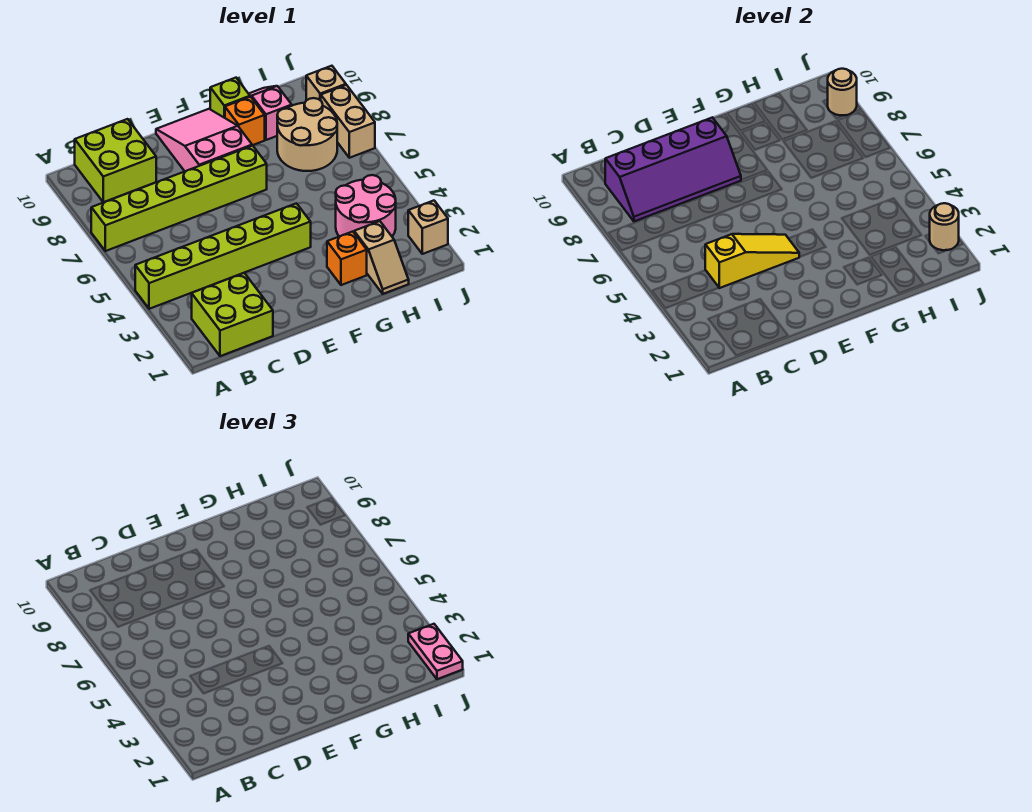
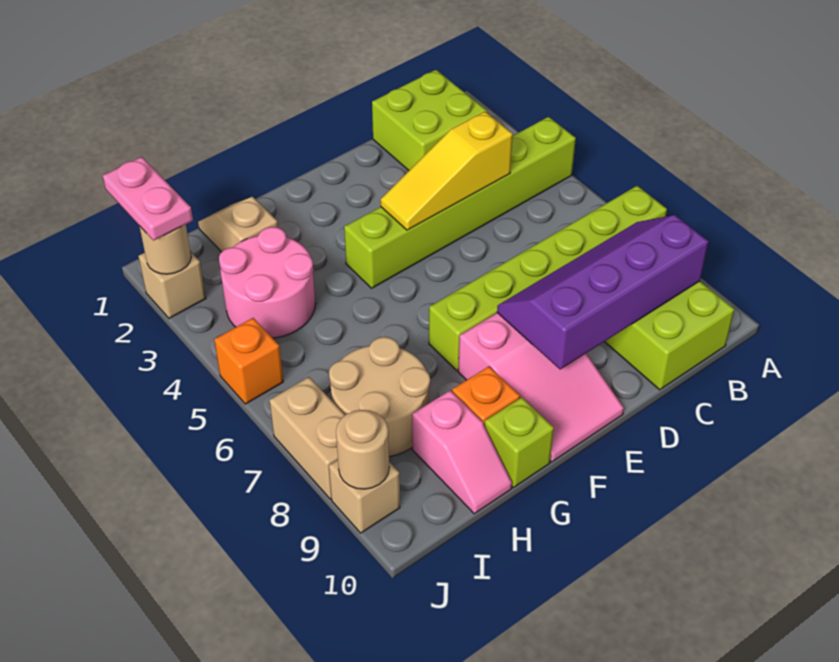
orange 1x1 brick [327,232,367,285] -> orange 1x1 brick moved to [214,318,283,404]

